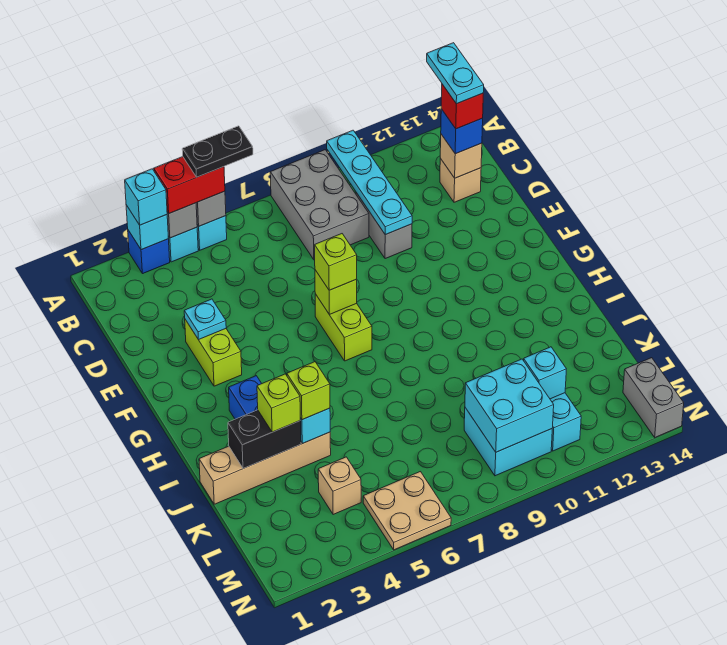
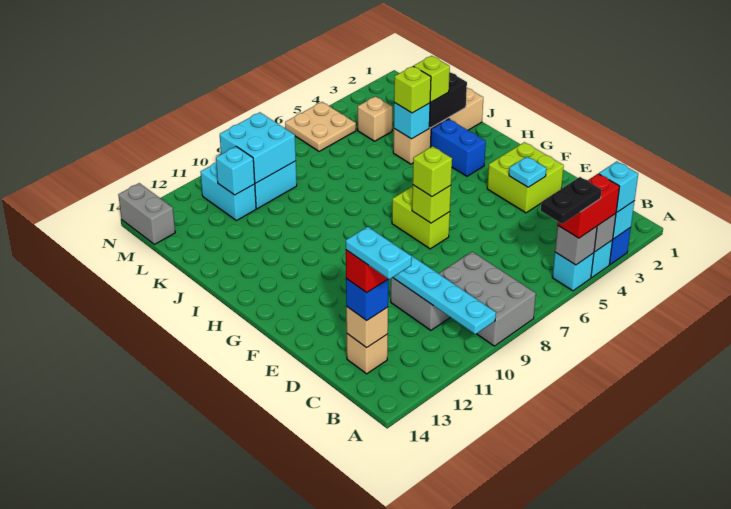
lime 1x2 brick [185,320,242,386] -> lime 2x2 brick [487,142,564,213]

